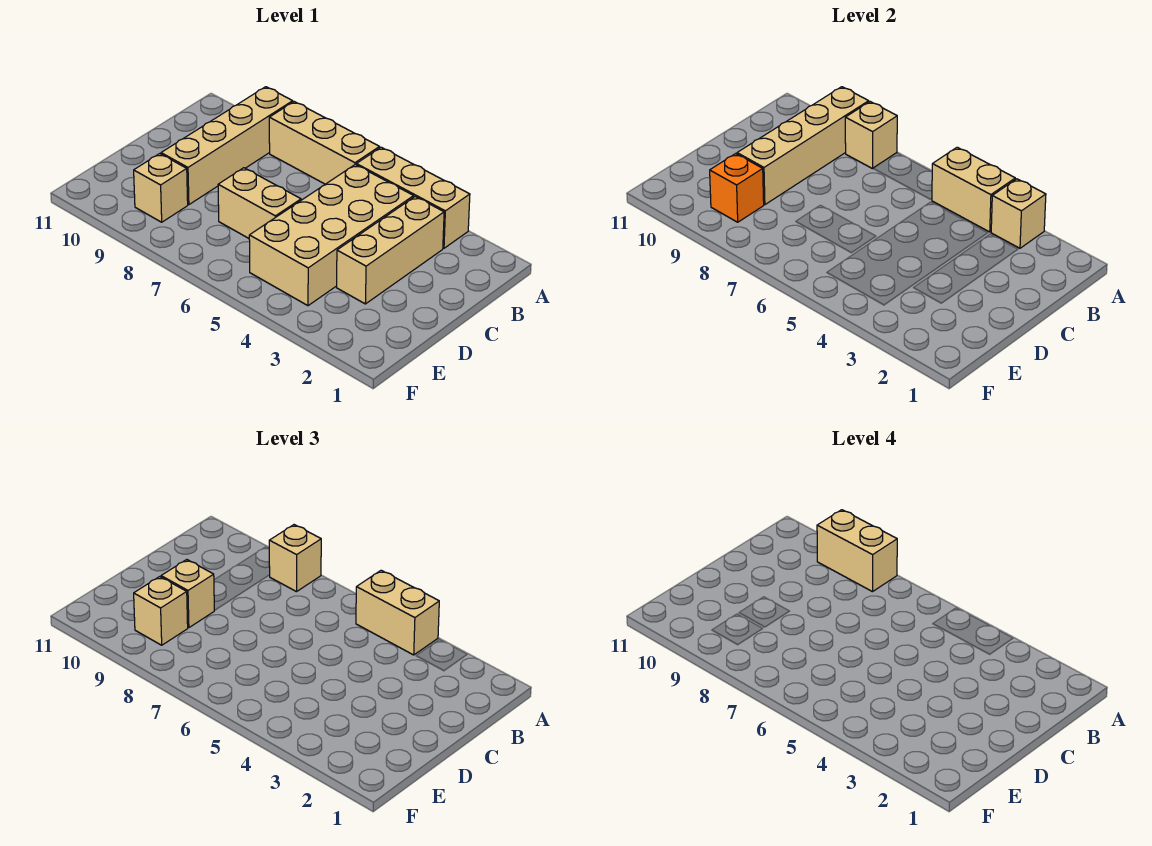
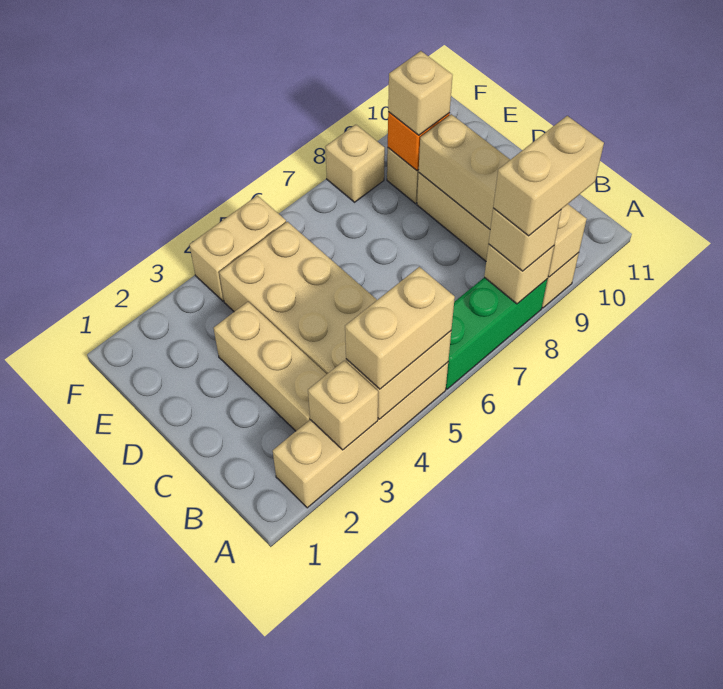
tan 1x3 brick [356,147,470,248] -> tan 1x4 brick [273,362,448,508]
tan 1x3 brick [269,102,380,184] -> green 1x3 brick [446,277,547,389]
tan 1x2 brick [218,168,301,238] -> tan 1x2 brick moved to [189,196,286,301]
tan 1x1 brick [161,560,215,628] -> tan 1x1 brick moved to [325,125,385,202]

